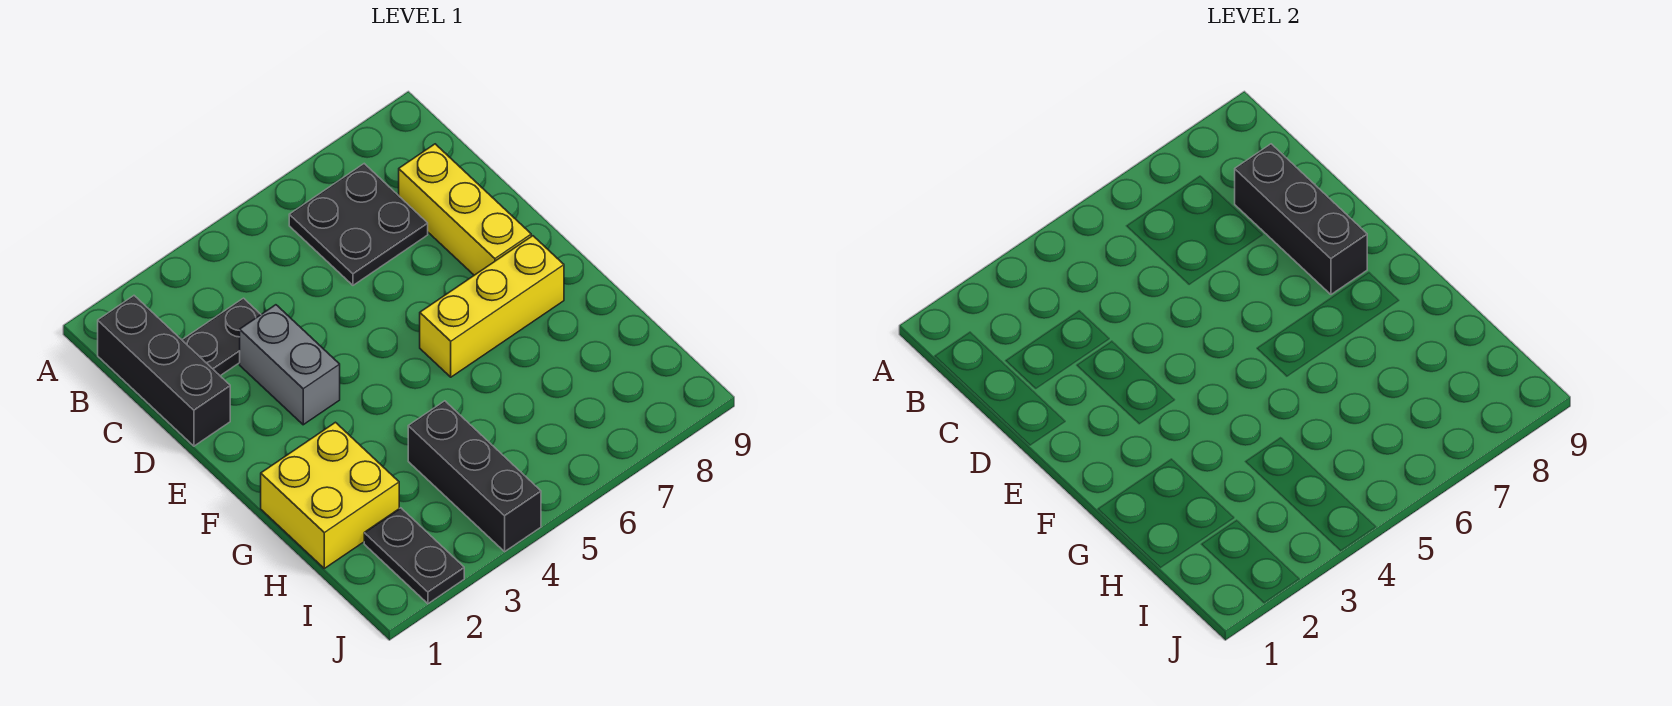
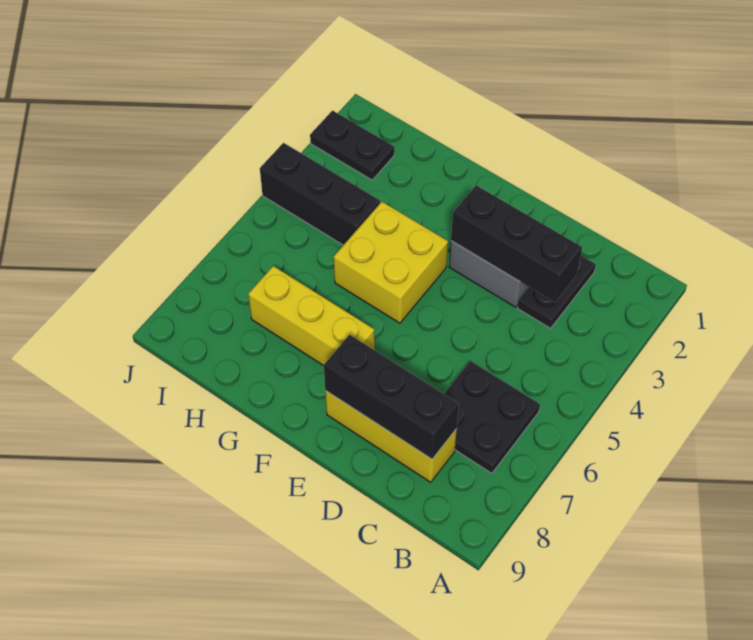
black 1x3 brick [98,296,230,446] -> black 1x3 brick moved to [451,185,582,302]
yellow 1x3 brick [420,236,564,377] -> yellow 1x3 brick turned to [248,266,374,366]
yellow 2x2 brick [261,422,399,568] -> yellow 2x2 brick moved to [334,202,448,323]

